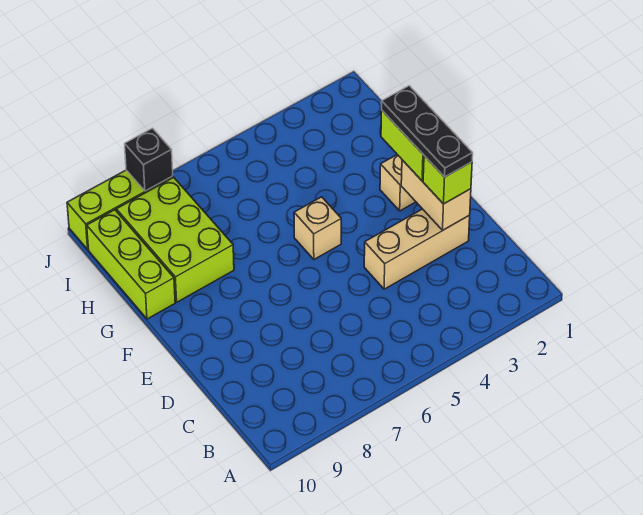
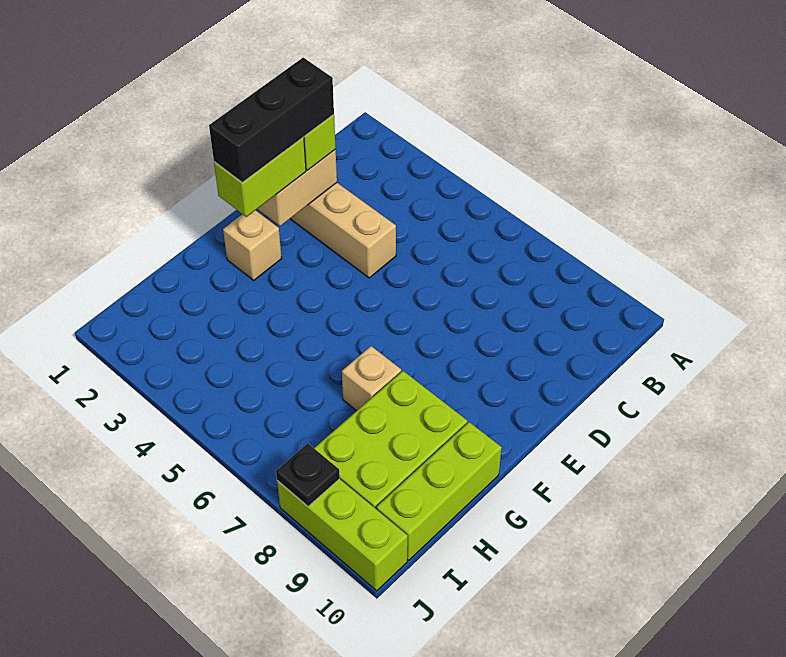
black 1x3 plate [382,86,473,177] -> black 1x3 brick [209,58,334,183]
tan 1x1 brick [294,197,341,259] -> tan 1x1 brick moved to [342,346,401,411]
black 1x1 brick [125,128,173,191] -> black 1x1 plate [276,443,340,506]

